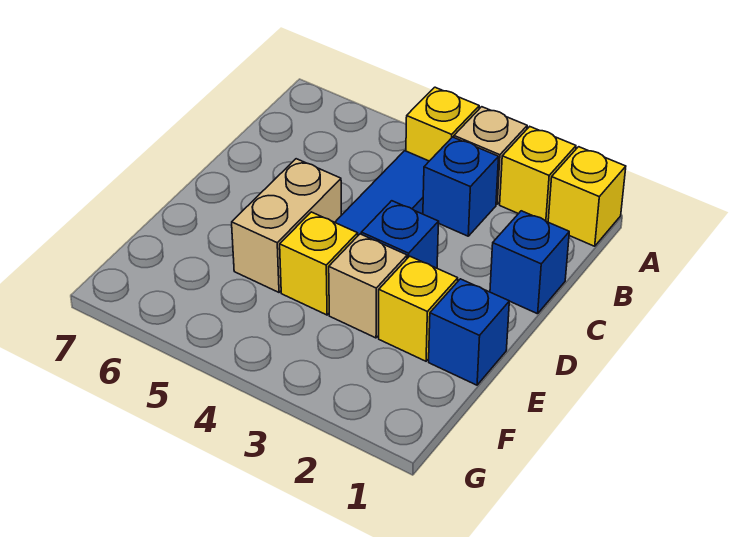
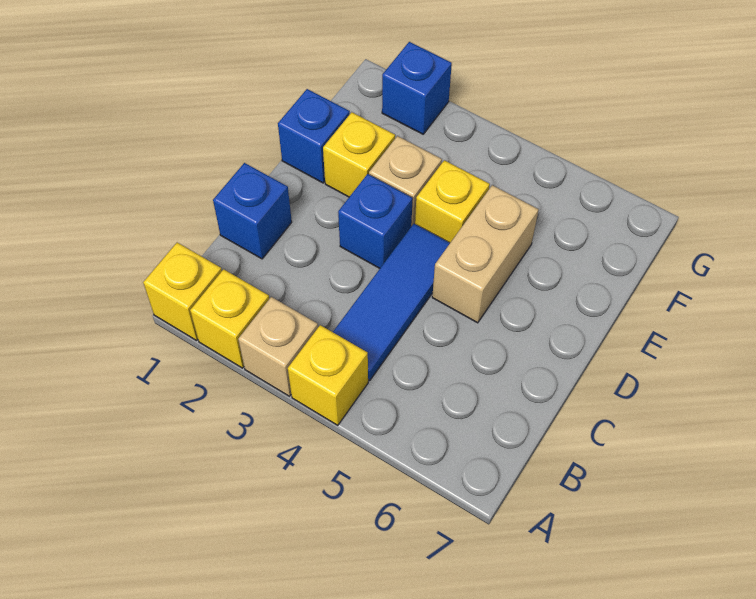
blue 1x1 brick [423,137,499,236] -> blue 1x1 brick moved to [382,42,452,134]

